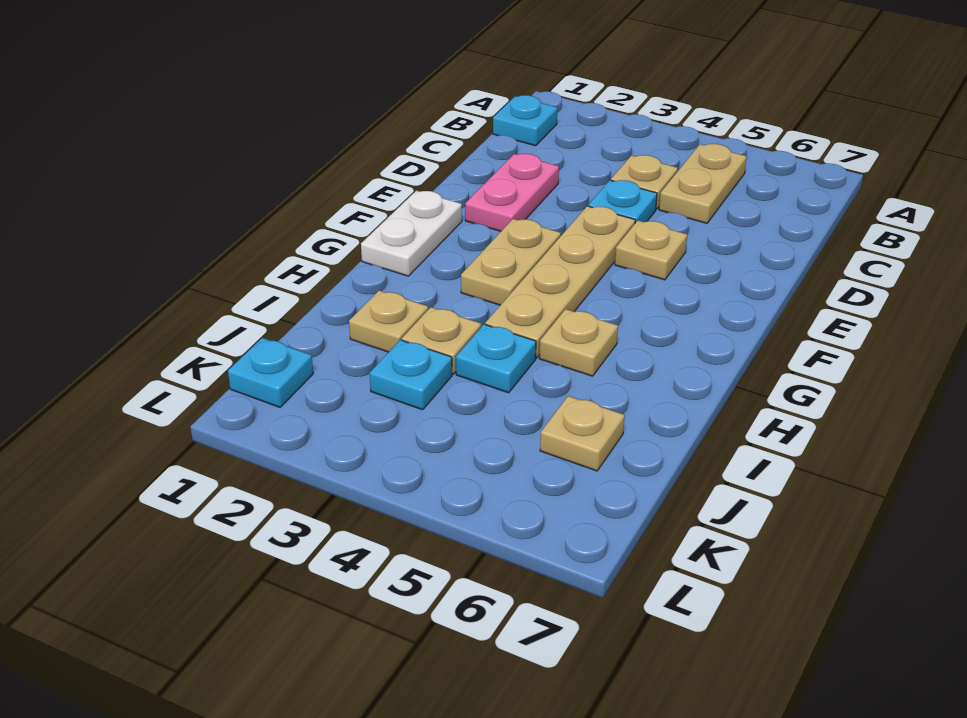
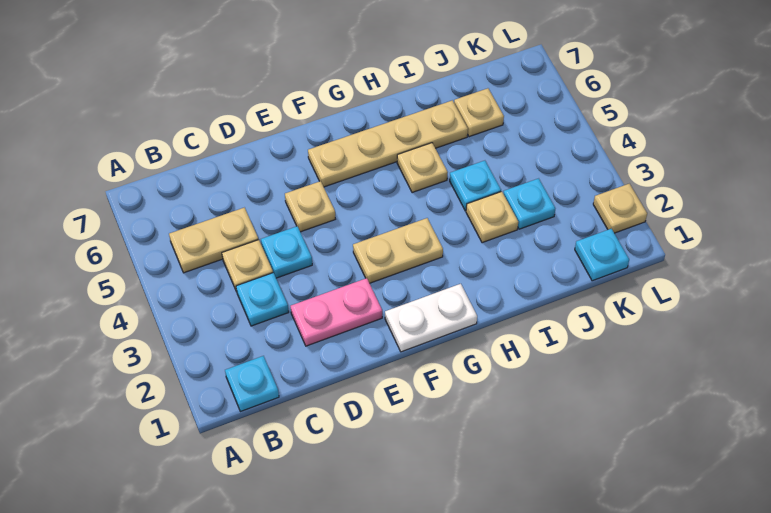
none -> cyan 1x1 plate [236,273,289,326]
tan 1x4 plate [485,206,635,358] -> tan 1x4 plate moved to [308,100,468,187]
tan 1x1 plate [349,291,428,352] -> tan 1x1 plate moved to [593,184,647,233]

